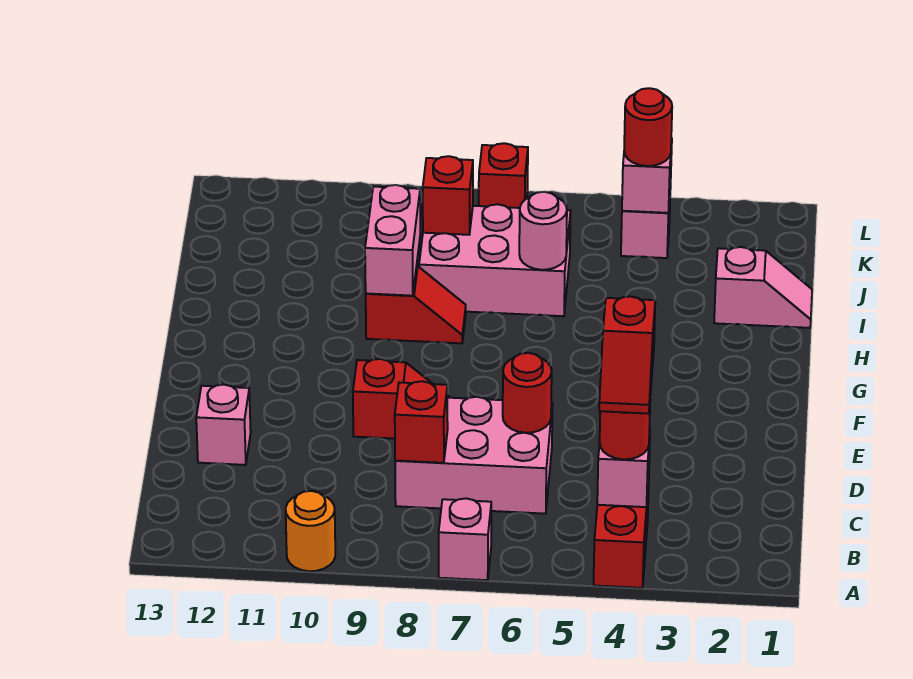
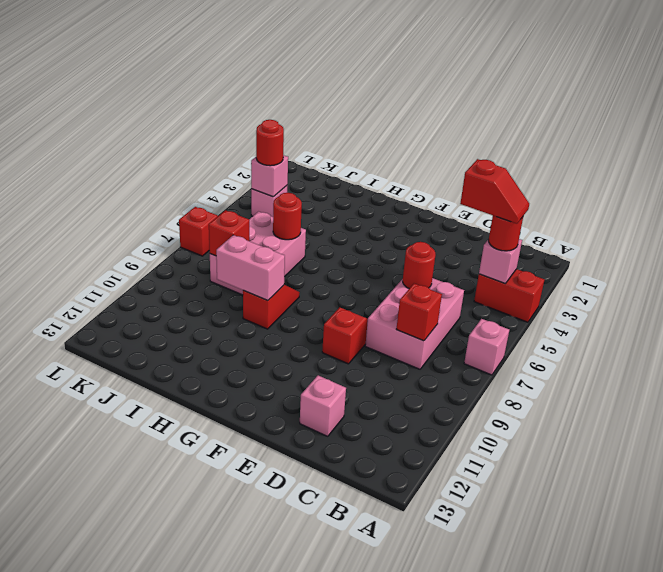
orange 1x1 round brick [286,491,335,571] -> none
pink 1x2 slope [714,247,812,328] -> none
pink 1x1 round brick [519,192,567,270] -> red 1x1 round brick [273,193,302,240]

